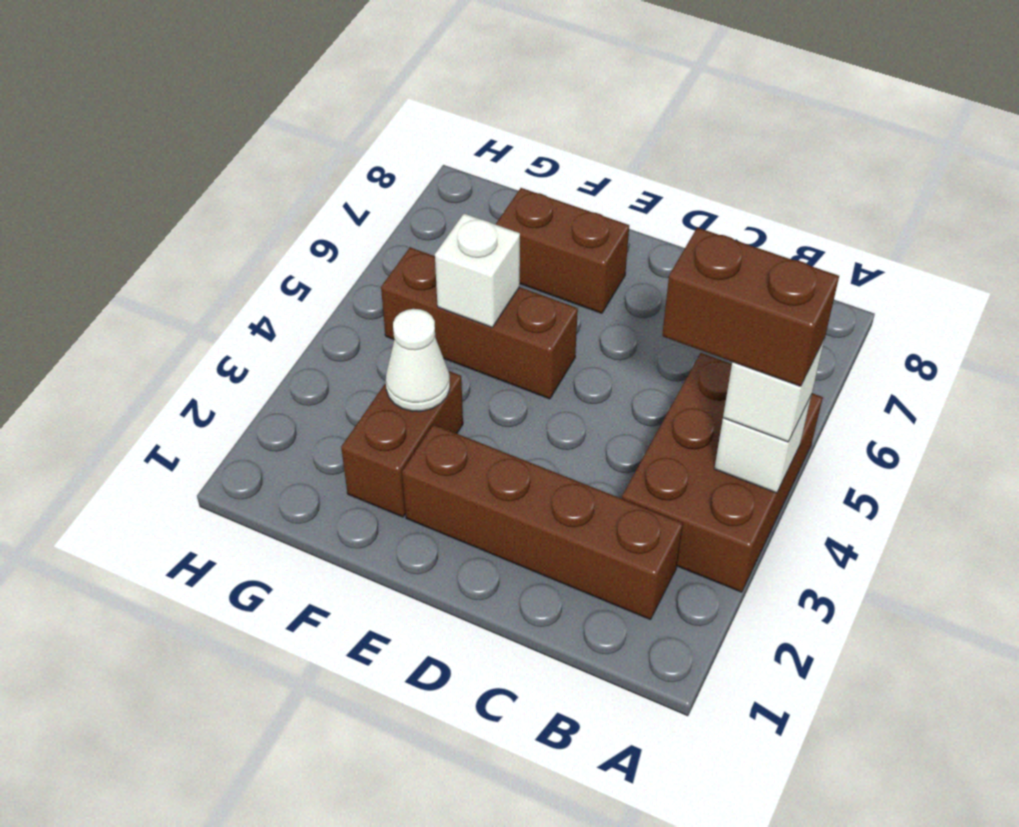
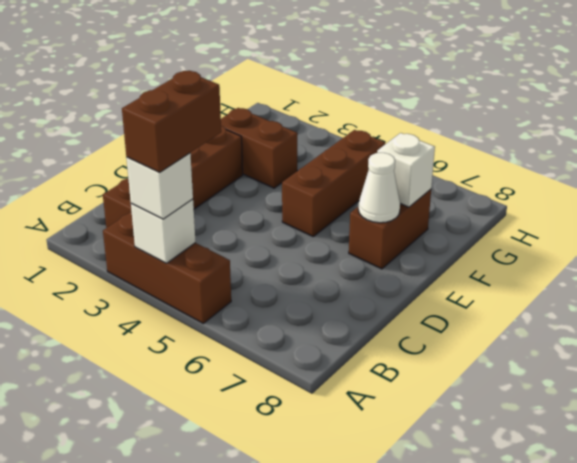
brown 2x3 brick [622,353,823,592] -> brown 1x3 brick [103,212,231,323]
white 1x1 cone [386,309,450,411] -> white 1x1 cone moved to [358,153,400,223]
white 1x1 brick [435,214,520,328] -> white 1x1 brick moved to [377,133,435,207]

